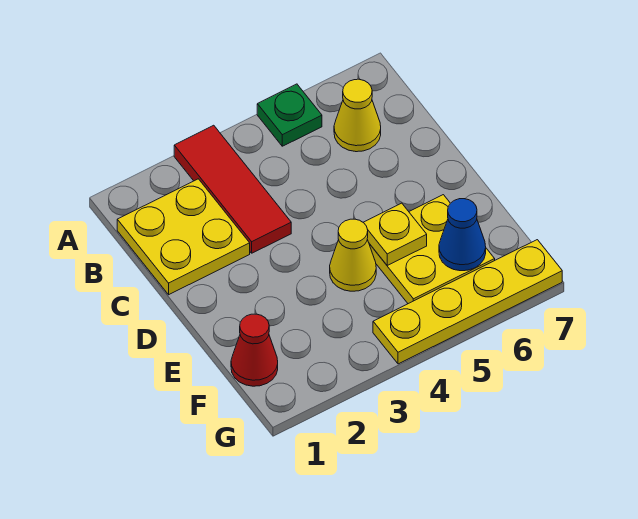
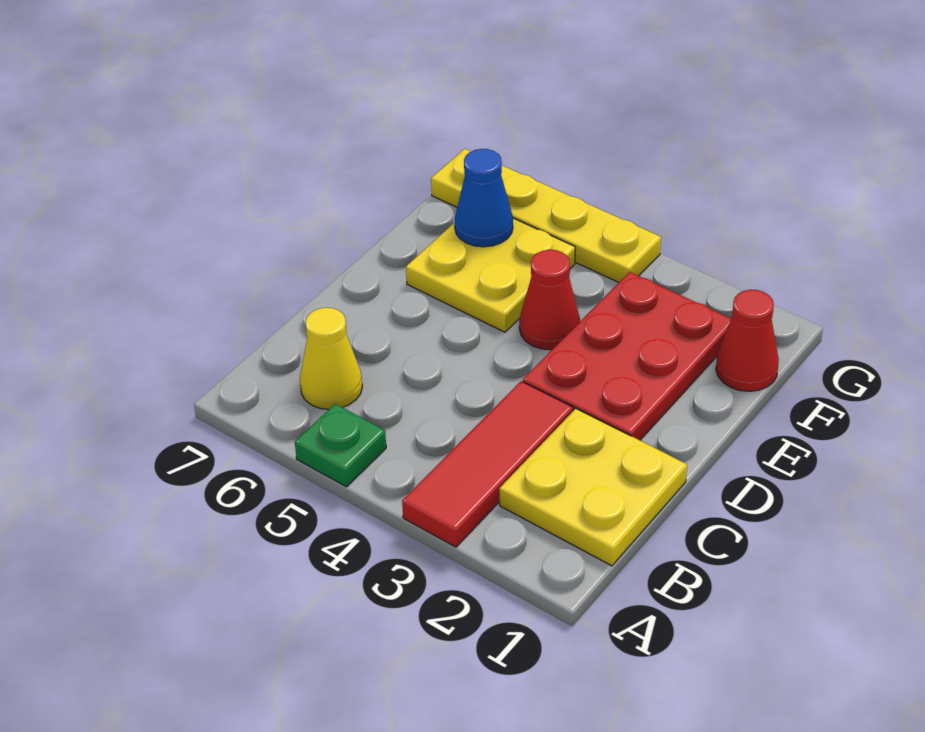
none -> red 2x3 plate [523,272,731,440]
yellow 1x1 cone [330,219,376,291] -> red 1x1 cone [519,250,580,350]
yellow 1x1 plate [363,203,427,265] -> none

